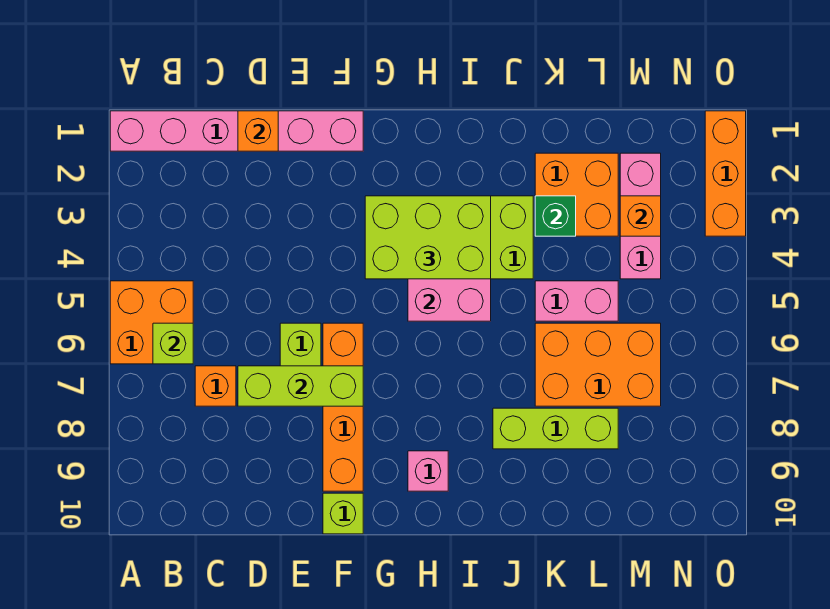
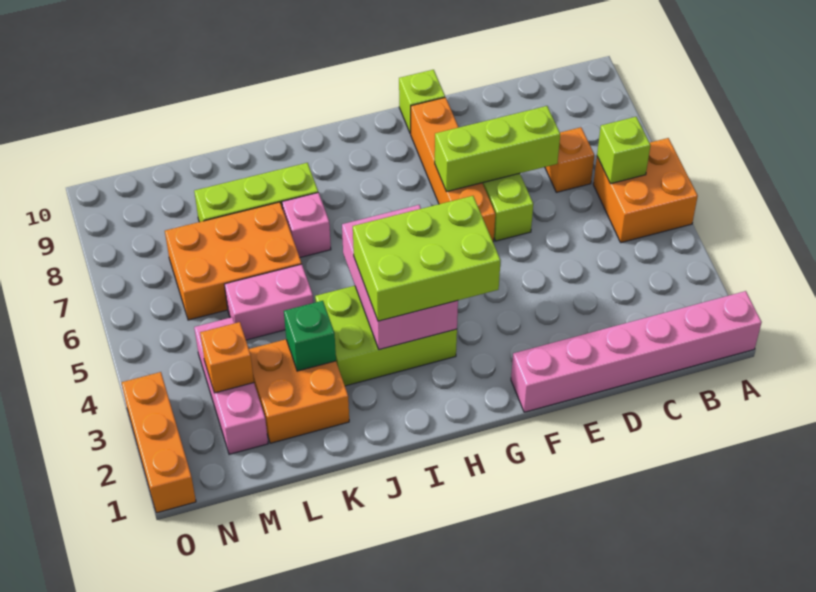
orange 1x1 brick [238,111,278,151] -> none
pink 1x1 brick [408,451,448,491] -> pink 1x1 brick moved to [282,193,331,257]

